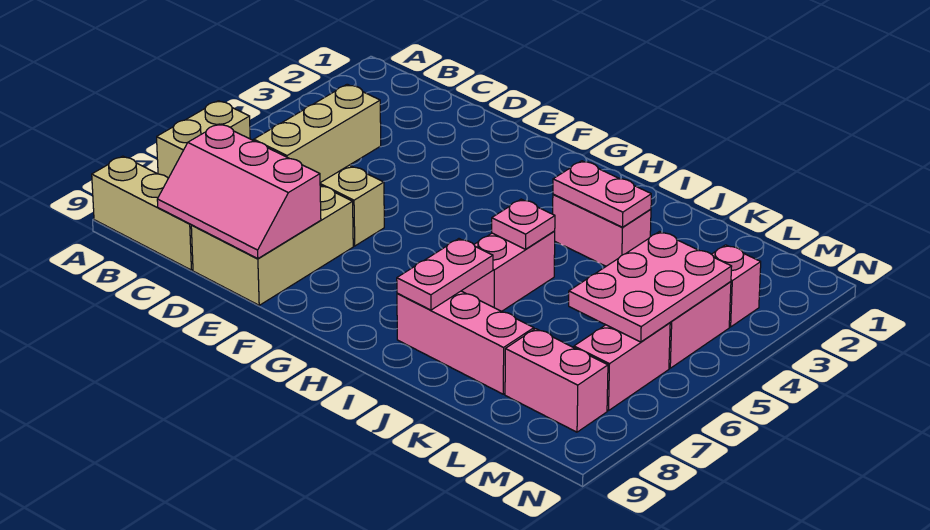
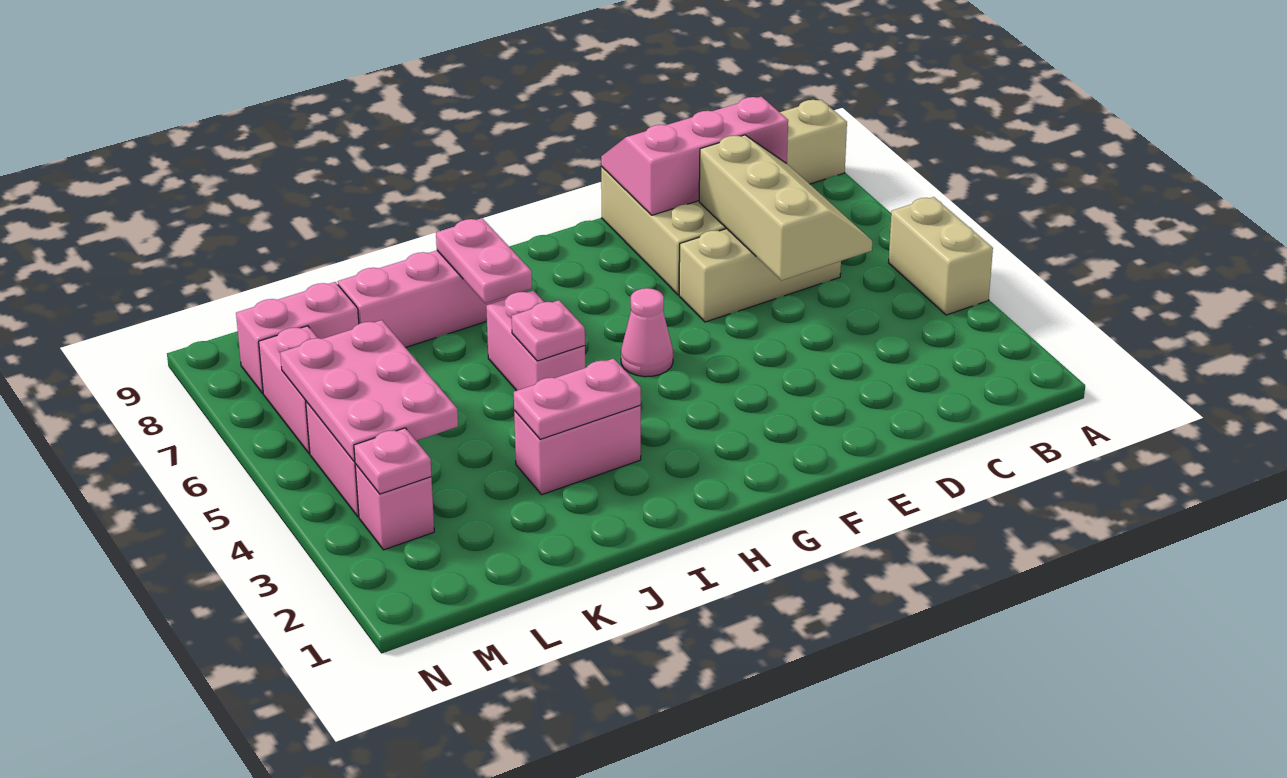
tan 1x2 brick [157,101,250,178] -> tan 1x2 brick moved to [888,197,993,315]
none -> pink 1x1 cone [621,288,673,377]
none -> pink 1x1 plate [354,428,431,494]

